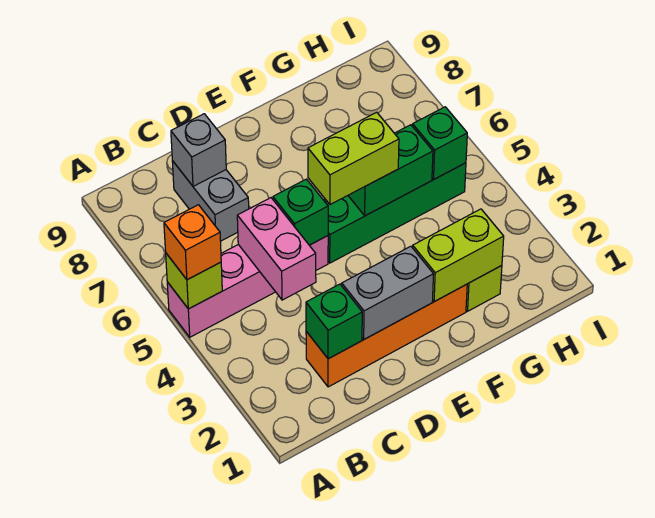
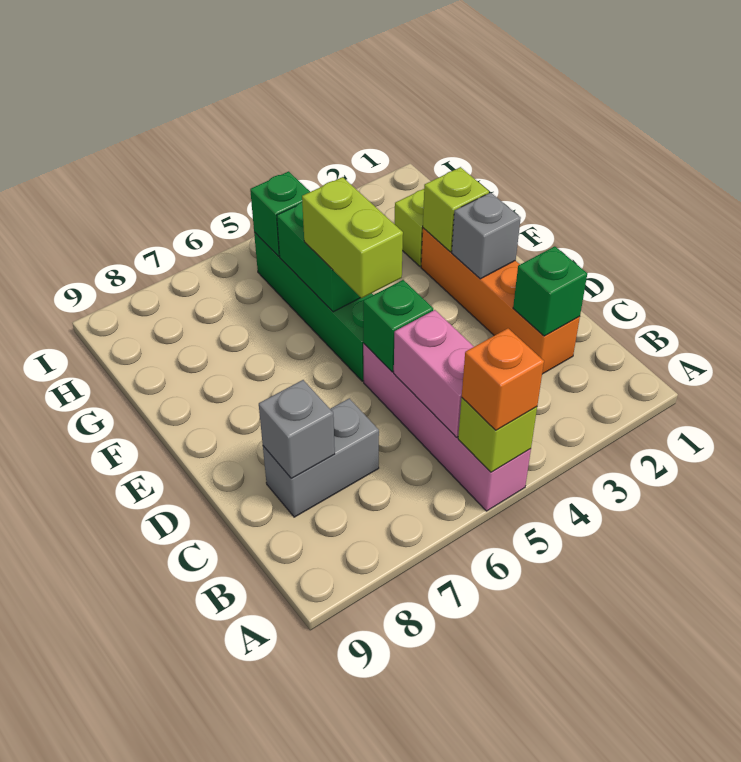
pink 1x2 brick [237,198,316,300] -> pink 1x2 brick turned to [394,310,474,437]
grey 1x2 brick [342,246,433,339] -> grey 1x1 brick [452,193,521,279]
lime 1x2 brick [413,209,504,302] -> lime 1x1 brick [423,167,489,252]

